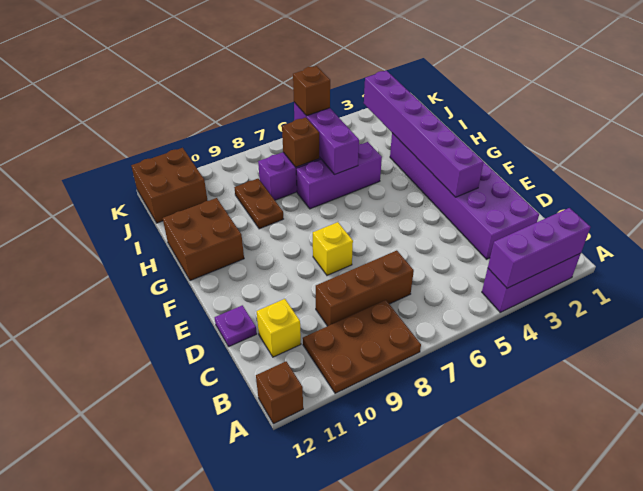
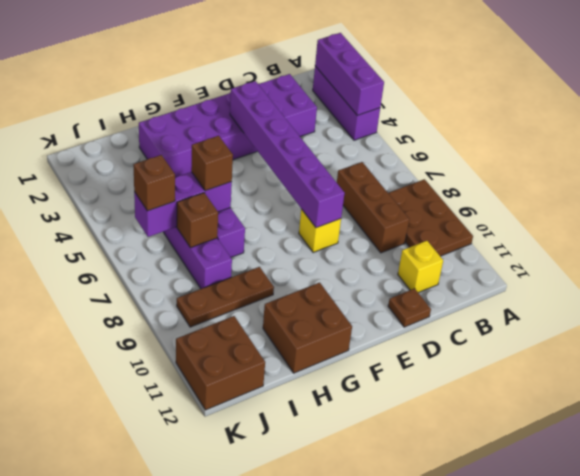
brown 1x1 brick [256,361,303,424] -> brown 1x1 brick moved to [191,136,233,191]
purple 1x1 plate [215,305,257,347] -> brown 1x1 plate [388,288,431,327]
purple 1x6 brick [364,71,484,197] -> purple 1x6 brick turned to [230,81,345,228]
brown 1x2 plate [234,179,283,229] -> brown 1x3 plate [177,267,274,327]

